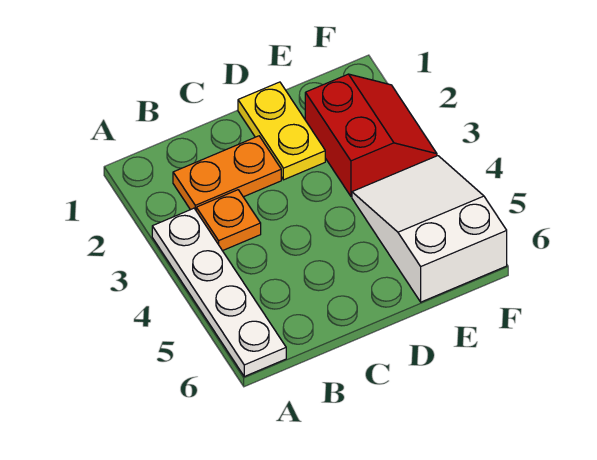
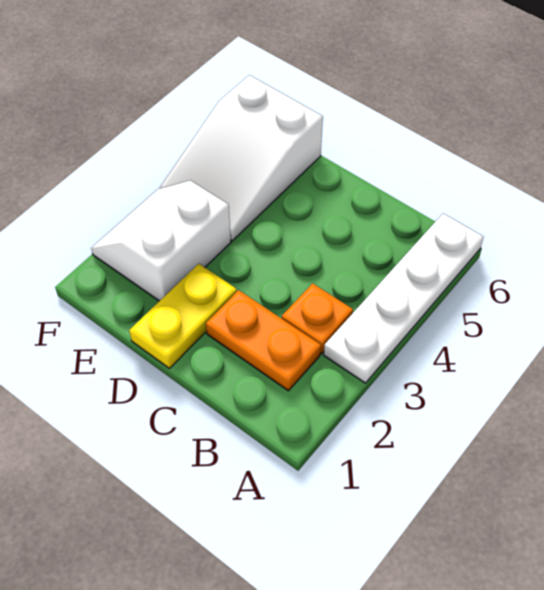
red 2x2 slope [305,74,437,196] -> white 2x2 slope [91,181,231,301]

